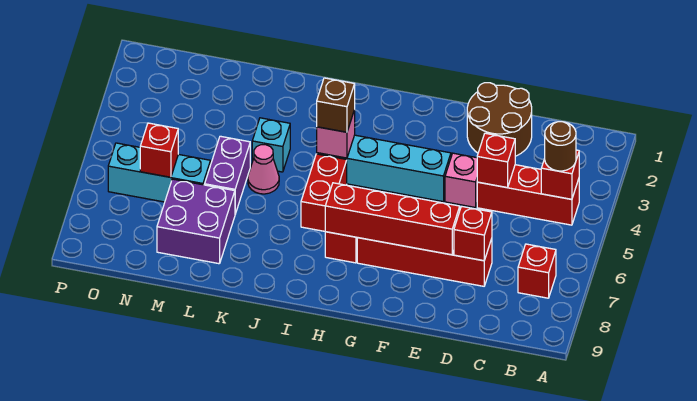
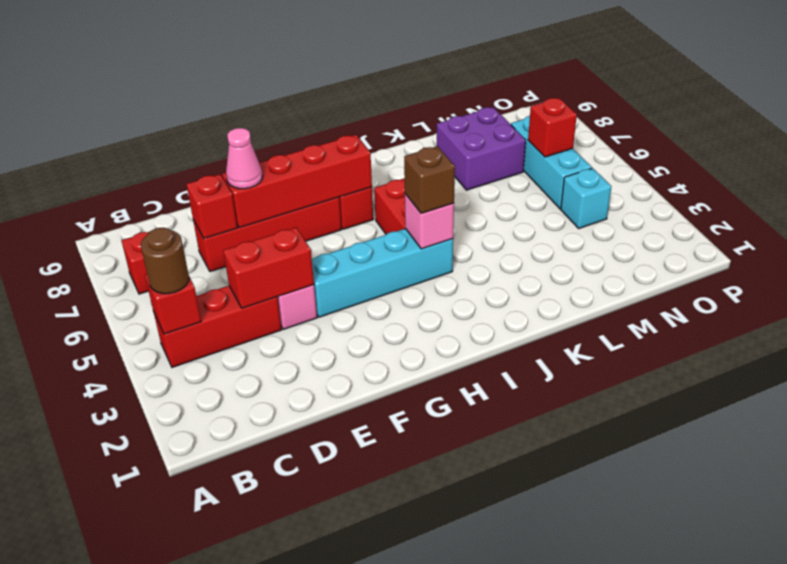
brown 2x2 round brick [467,83,532,156] -> none
red 1x1 brick [477,133,515,188] -> red 1x2 brick [223,227,314,308]
cyan 1x1 brick [252,118,290,172] -> cyan 1x1 brick moved to [561,168,612,228]
pink 1x1 cone [248,145,279,194] -> pink 1x1 cone moved to [226,128,263,189]
purple 1x2 brick [205,136,250,214] -> none
cyan 1x3 brick [108,143,211,202] -> cyan 1x3 brick turned to [511,116,592,209]

